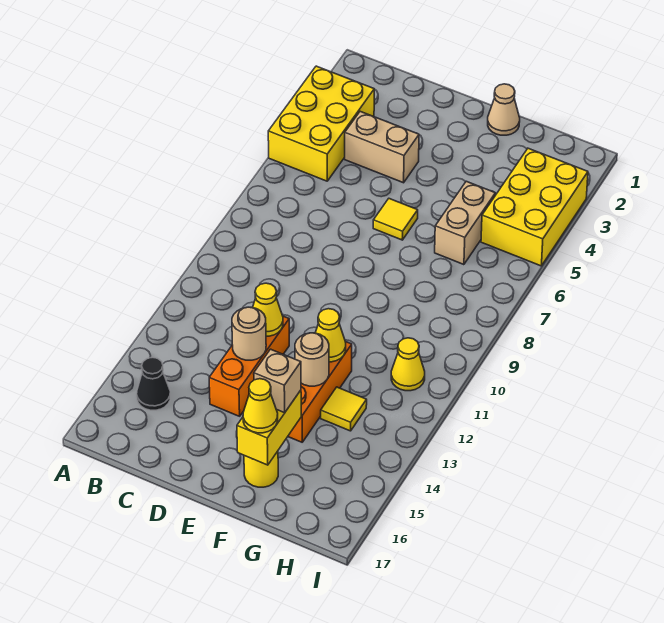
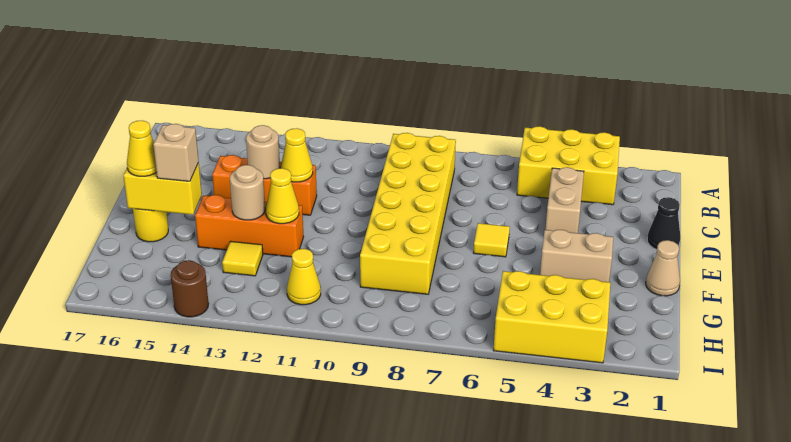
none -> yellow 2x6 brick [360,133,456,294]
black 1x1 cone [137,357,170,410] -> black 1x1 cone moved to [647,197,681,250]
tan 1x2 brick [435,181,495,265] -> tan 1x2 brick moved to [540,230,613,282]
none -> brown 1x1 round brick [171,260,209,317]

